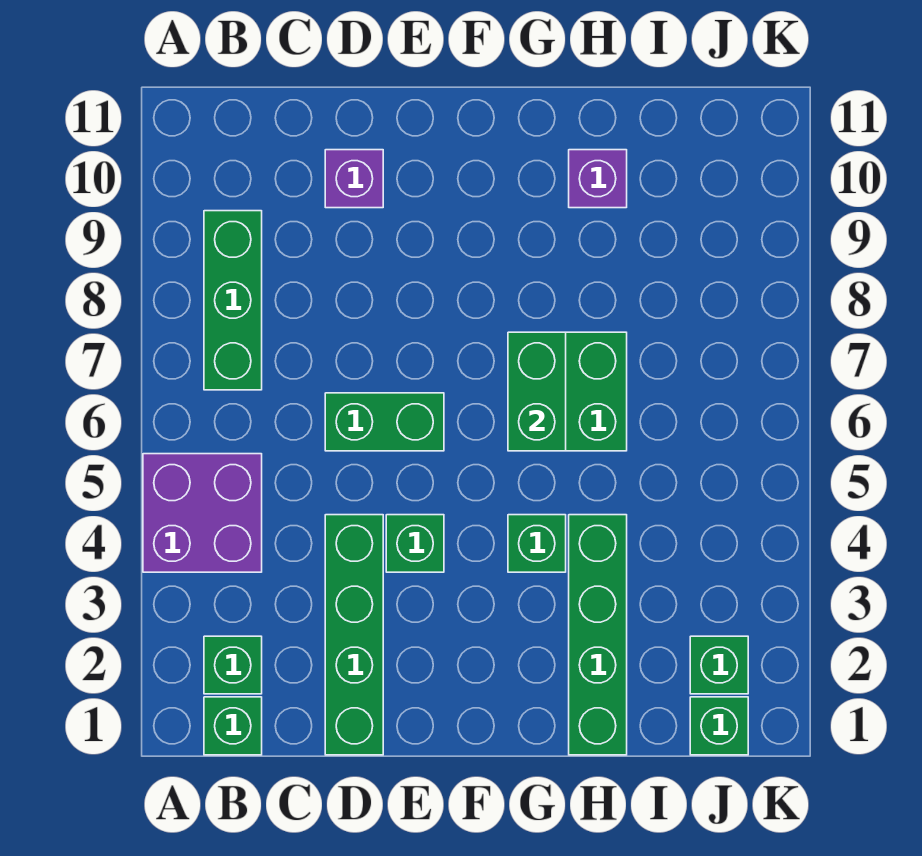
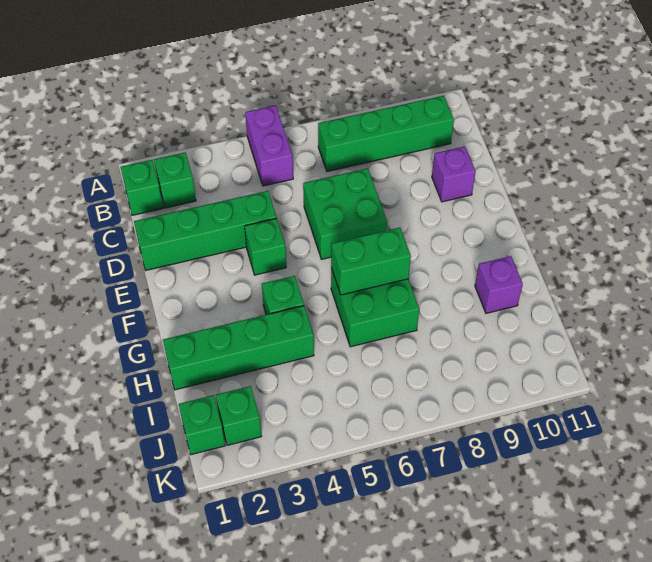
purple 2x2 brick [143,454,262,572] -> purple 1x2 brick [245,105,293,186]
green 1x3 brick [204,211,262,390] -> green 1x4 brick [318,96,454,172]
green 1x2 brick [325,393,444,451] -> green 2x2 brick [303,168,387,259]

